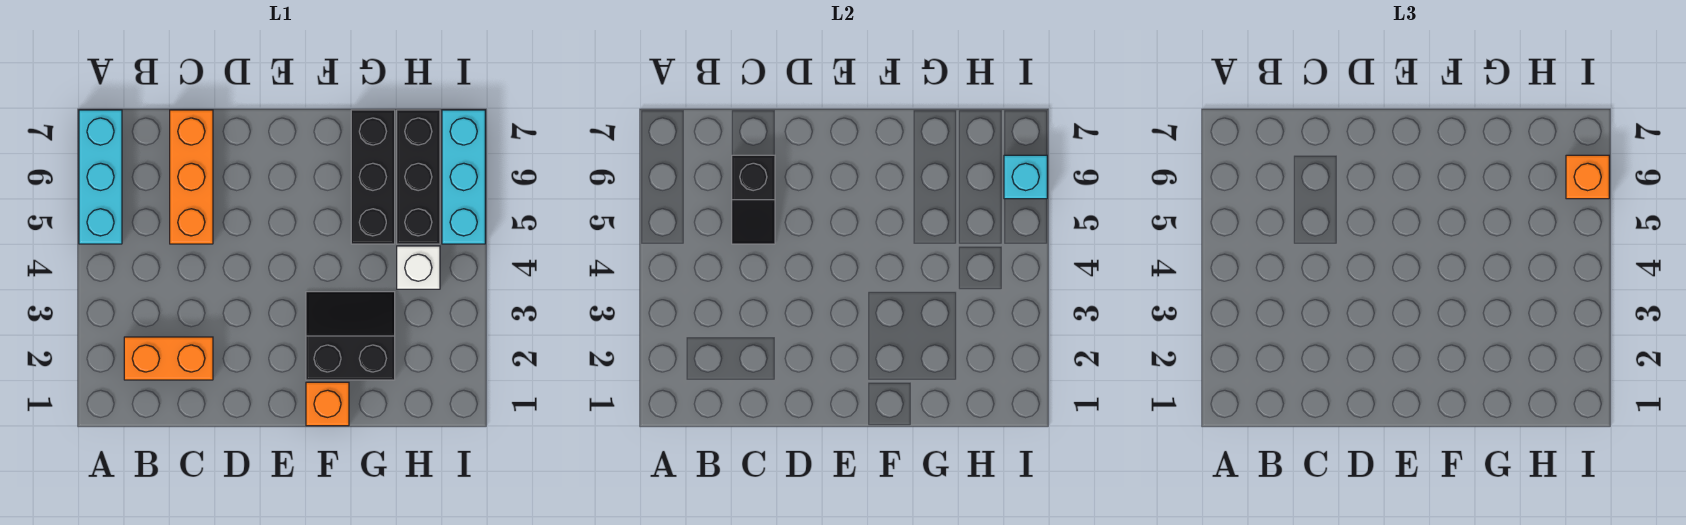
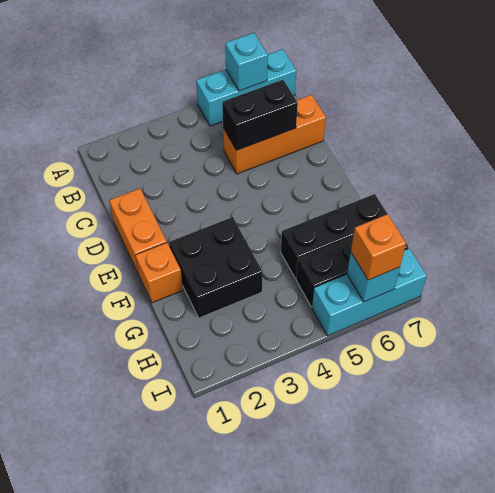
none -> cyan 1x1 brick [225,33,268,91]
orange 1x2 brick [124,337,213,380] -> orange 1x2 brick moved to [109,189,167,274]
black 1x2 slope [732,155,775,244] -> black 1x2 brick [222,80,298,150]
black 2x2 slope [306,292,395,380] -> black 2x2 brick [169,217,263,318]
white 1x1 brick [397,246,440,289] -> none

